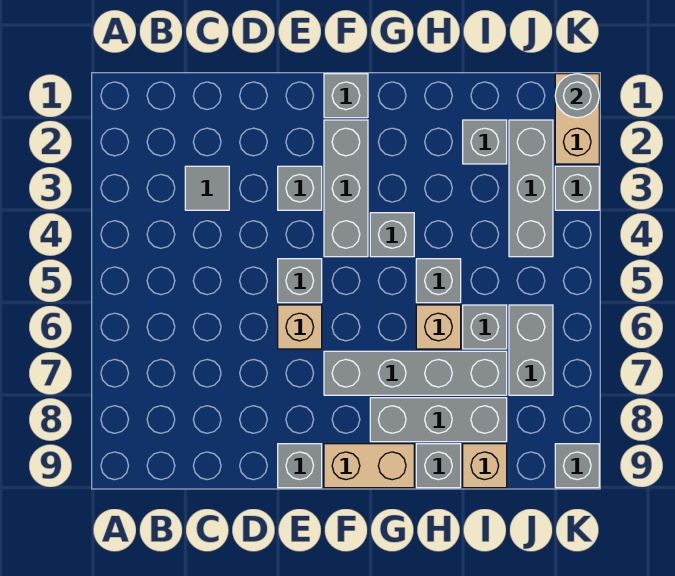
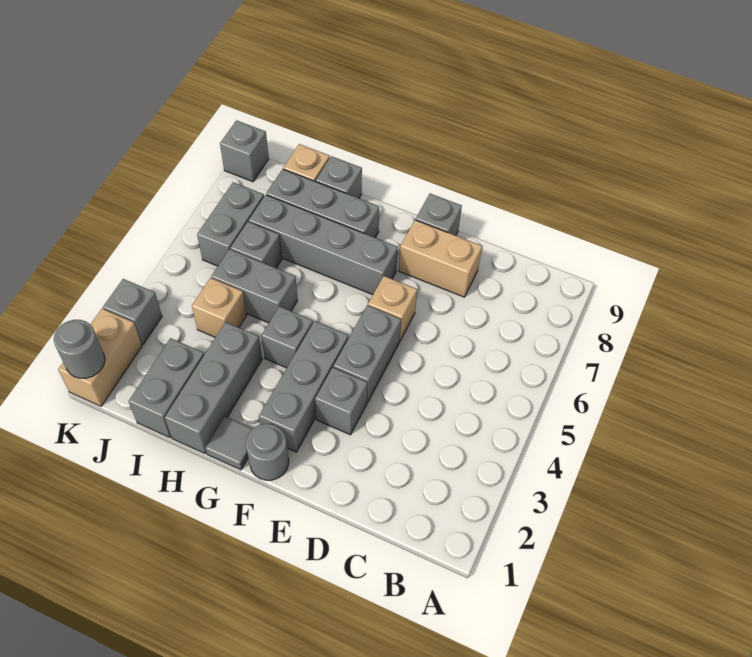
grey 1x1 tile [185,166,229,210] -> grey 1x1 tile moved to [205,416,252,470]
grey 1x1 brick [278,259,322,303] -> grey 1x2 brick [333,305,401,402]
grey 1x1 brick [324,74,368,118] -> grey 1x1 round brick [246,424,289,480]
tan 1x2 brick [324,444,414,488] -> tan 1x2 brick moved to [399,220,482,297]
grey 1x1 brick [416,259,461,303] -> grey 1x2 brick [211,249,298,323]
tan 1x1 brick [416,305,461,349] -> tan 1x1 brick moved to [192,278,247,337]
grey 1x1 brick [463,120,507,164] -> grey 1x2 brick [129,338,204,438]
grey 1x3 brick [509,120,553,257] -> grey 1x3 brick moved to [165,322,262,453]

